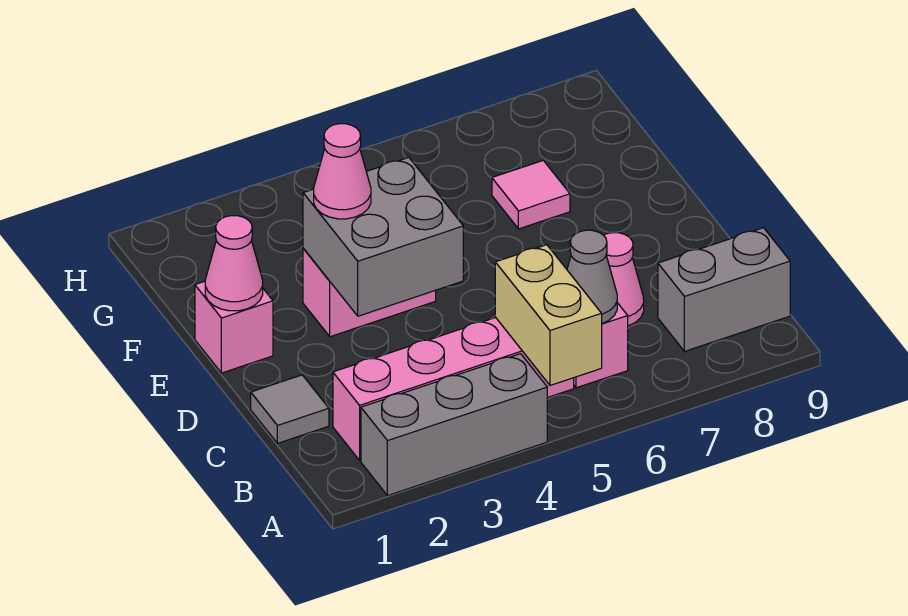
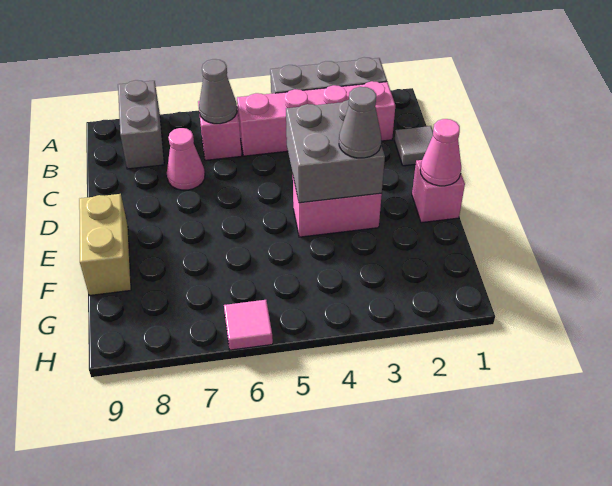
tan 1x2 brick [495,245,602,385] -> tan 1x2 brick moved to [79,194,131,296]
grey 1x2 brick [658,228,790,352] -> grey 1x2 brick turned to [118,80,164,169]
pink 1x1 cone [314,124,371,219] -> grey 1x1 cone [339,87,381,158]
pink 1x1 tile [492,160,570,229] -> pink 1x1 tile moved to [224,300,273,350]

